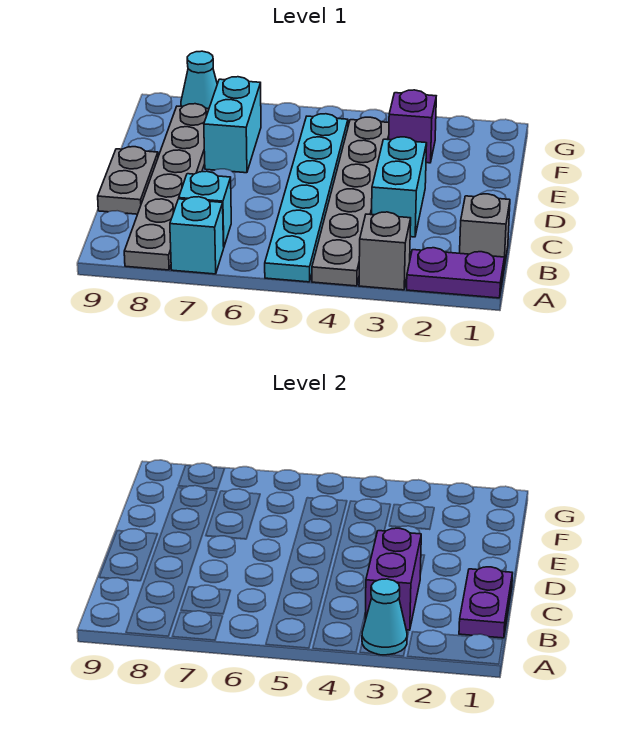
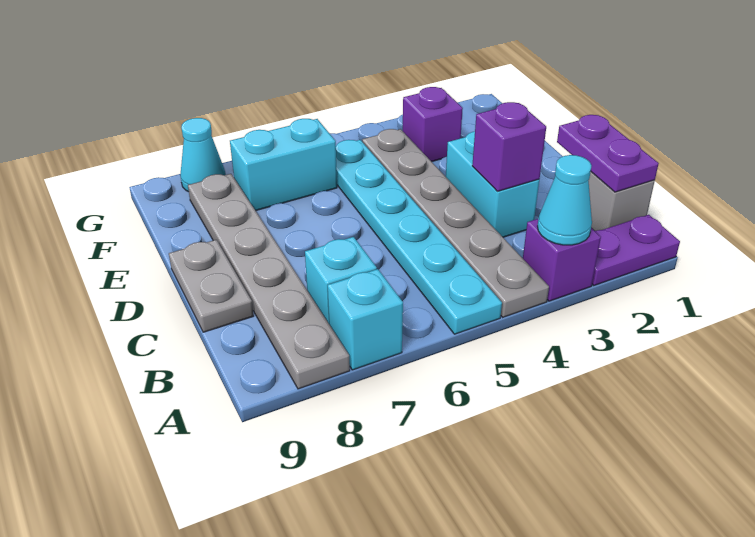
grey 1x1 brick [359,212,411,290] -> purple 1x1 brick [523,219,601,301]
purple 1x2 brick [365,528,421,630] -> purple 1x1 brick [472,102,546,191]
cyan 1x2 brick [204,77,261,173] -> cyan 1x2 brick turned to [230,119,337,211]

